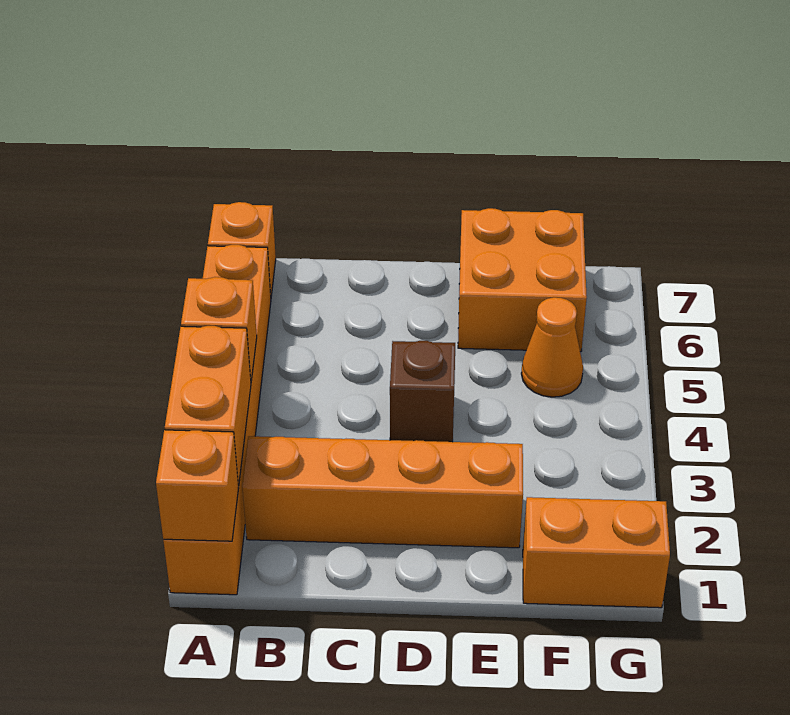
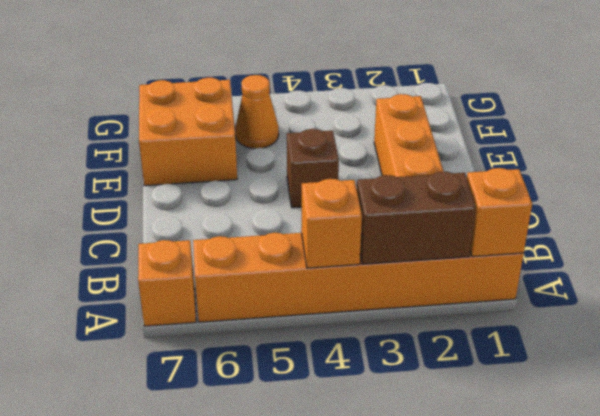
orange 1x2 brick [165,326,251,486] -> brown 1x2 brick [357,172,476,264]
orange 1x2 brick [523,497,670,608] -> none

